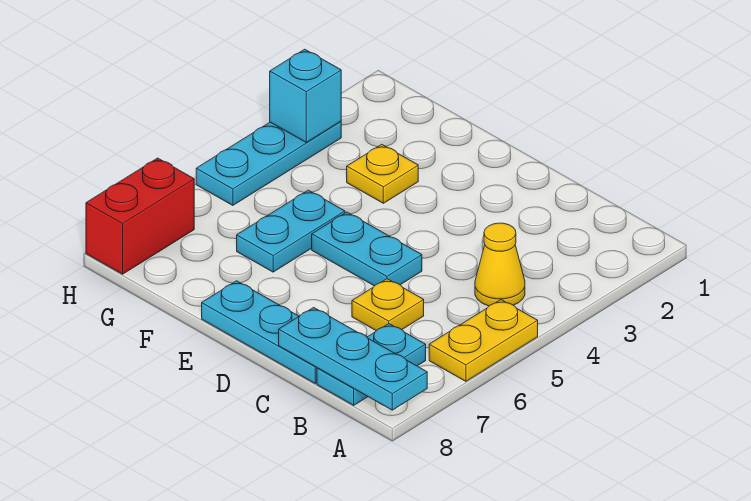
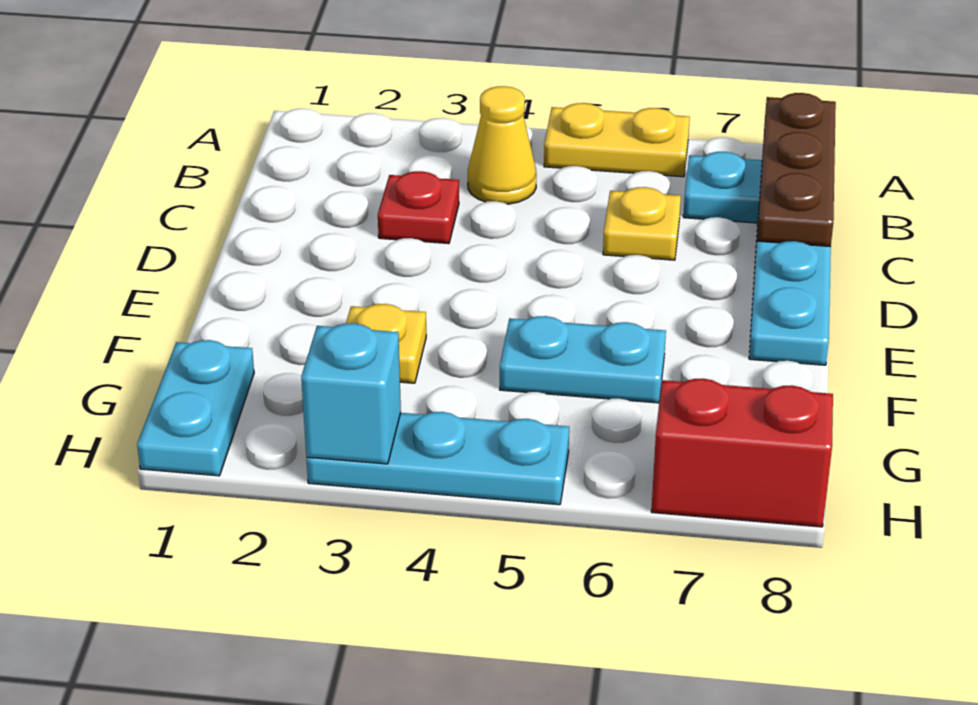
cyan 1x3 plate [279,307,427,410] -> brown 1x3 plate [757,93,836,247]
none -> red 1x1 plate [378,171,459,244]
cyan 1x2 plate [312,212,422,286] -> cyan 1x2 plate moved to [137,340,254,476]

